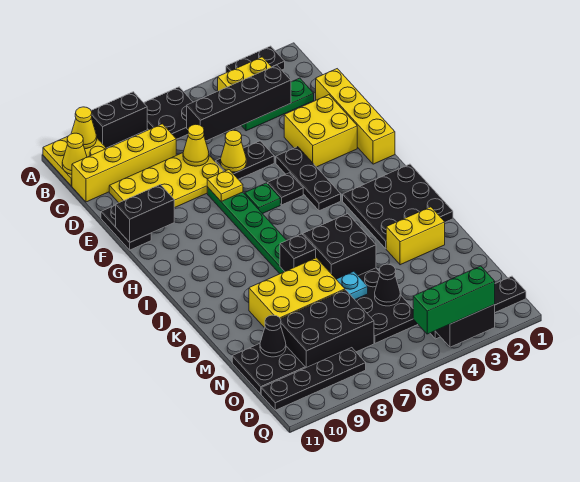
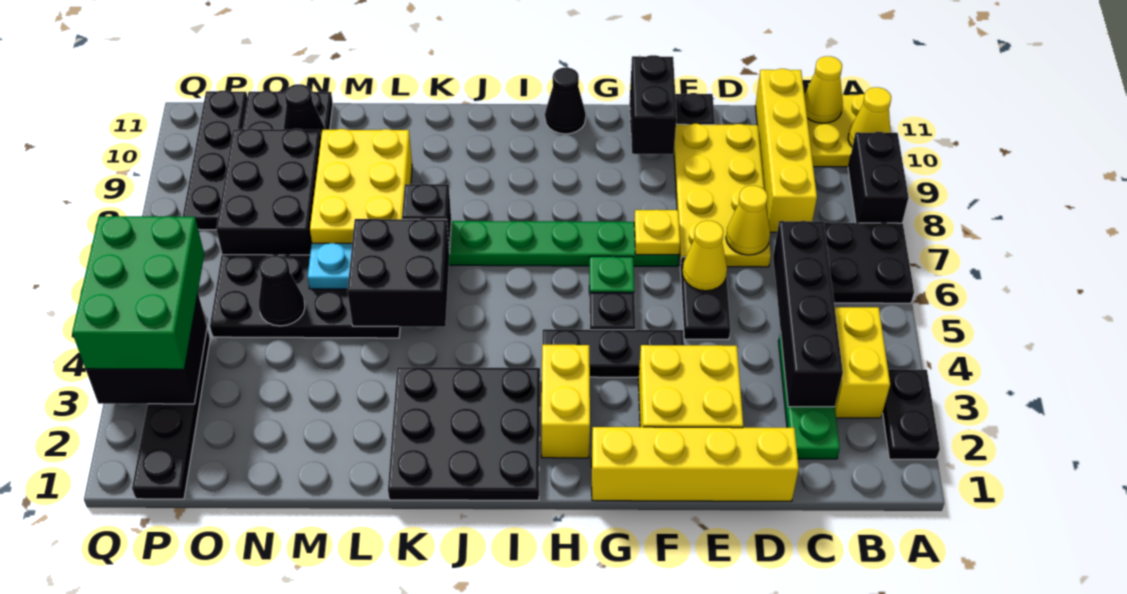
none -> black 1x1 cone [545,68,586,134]
yellow 1x2 brick [386,207,445,265] -> yellow 1x2 brick moved to [542,345,590,458]
green 1x3 brick [413,266,495,334] -> green 2x3 brick [72,216,204,369]

